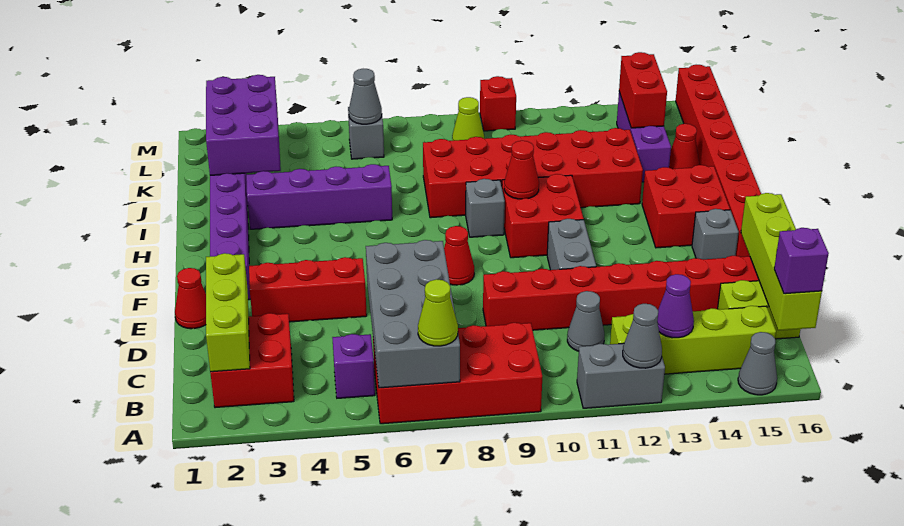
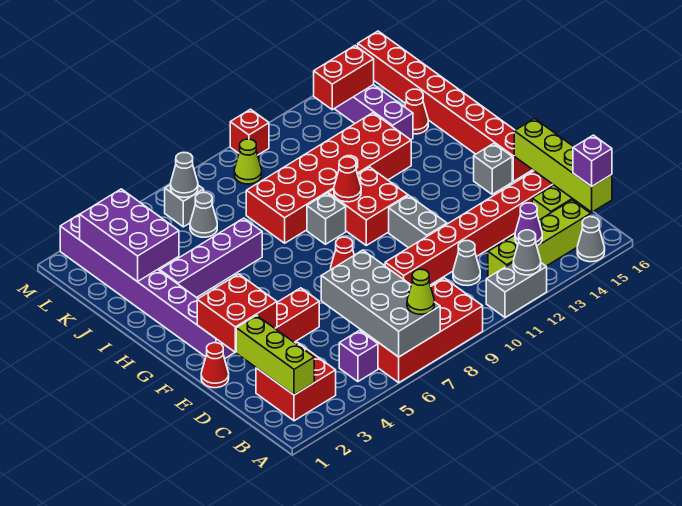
red 2x2 brick [642,165,730,248] -> red 2x2 brick moved to [197,274,277,352]
none -> grey 1x1 cone [190,193,217,237]
red 1x2 brick [619,52,667,128] -> red 1x2 brick turned to [314,46,374,110]

